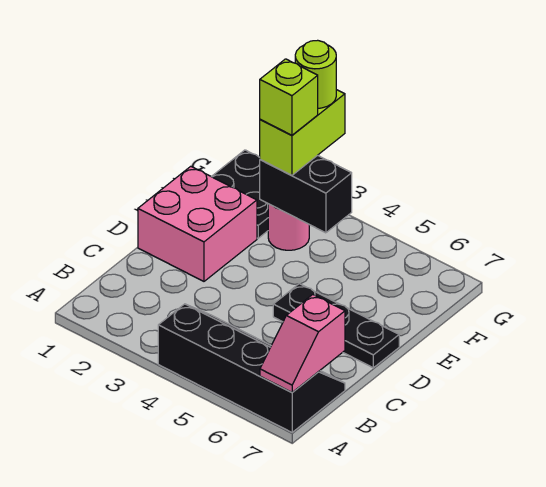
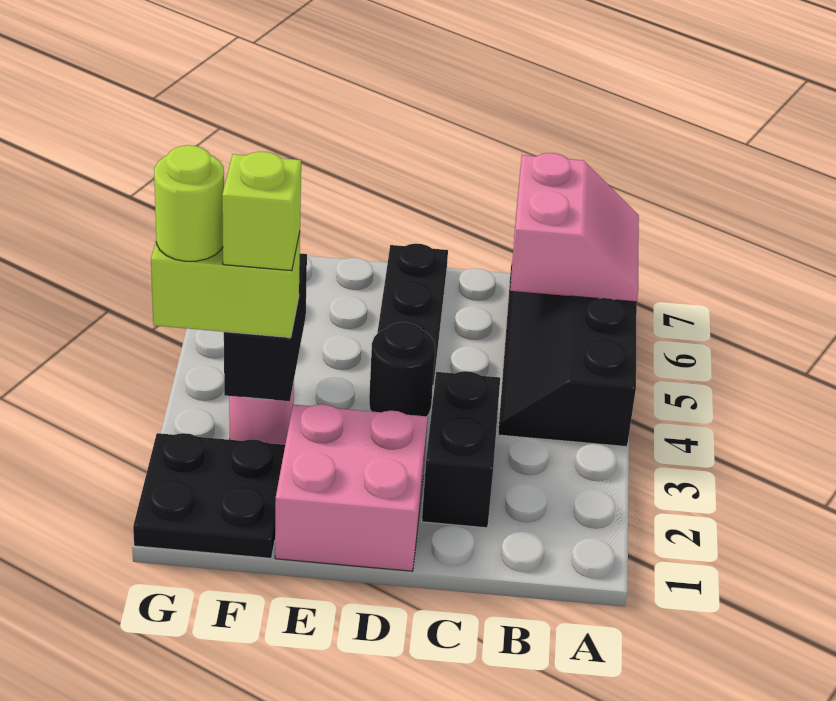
pink 1x2 slope [260,295,345,392] -> pink 2x2 slope [510,153,639,302]
none -> black 1x2 brick [422,371,500,528]
none -> black 1x1 round brick [369,322,435,416]

